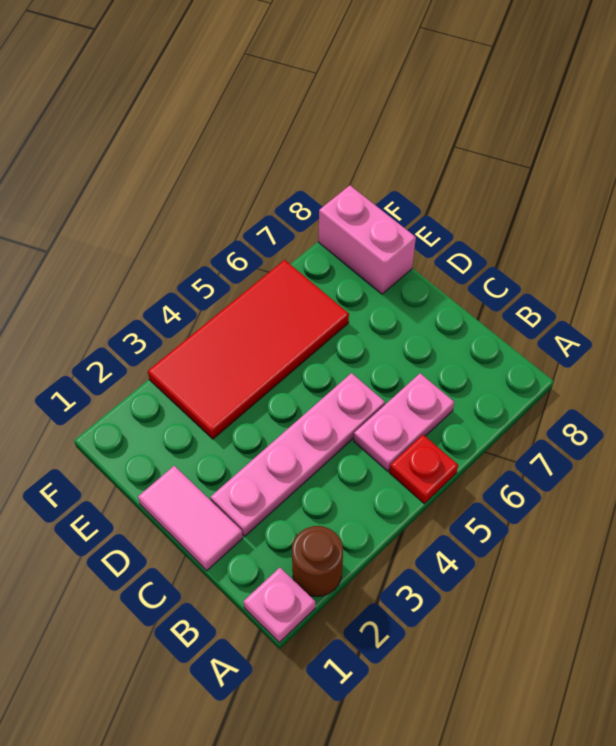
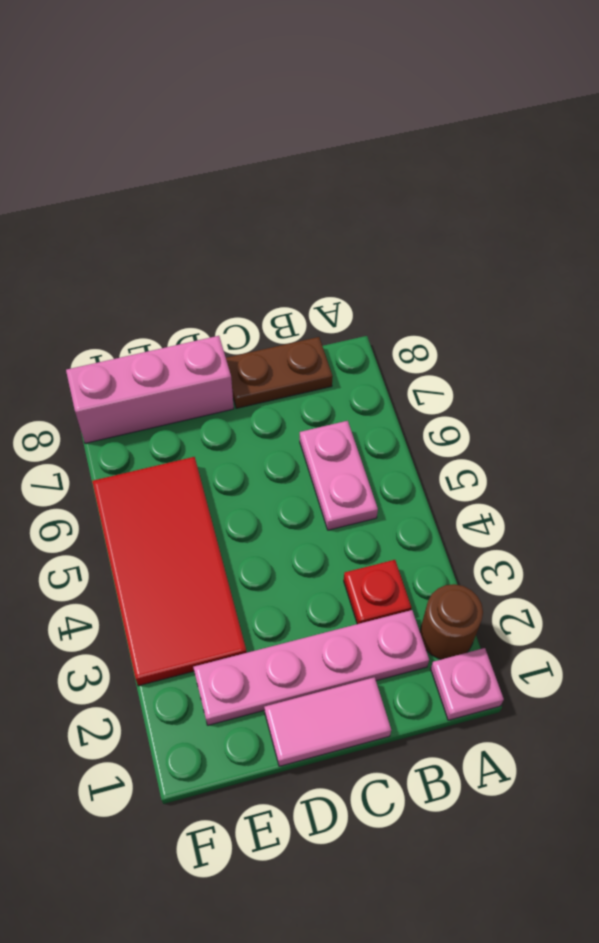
red 1x1 plate [389,435,458,504] -> red 1x1 plate moved to [344,560,411,624]
none -> brown 1x2 plate [226,337,333,408]
pink 1x4 plate [210,373,385,536] -> pink 1x4 plate turned to [193,610,429,725]
pink 1x2 brick [319,186,416,294] -> pink 1x3 brick [66,336,234,443]

